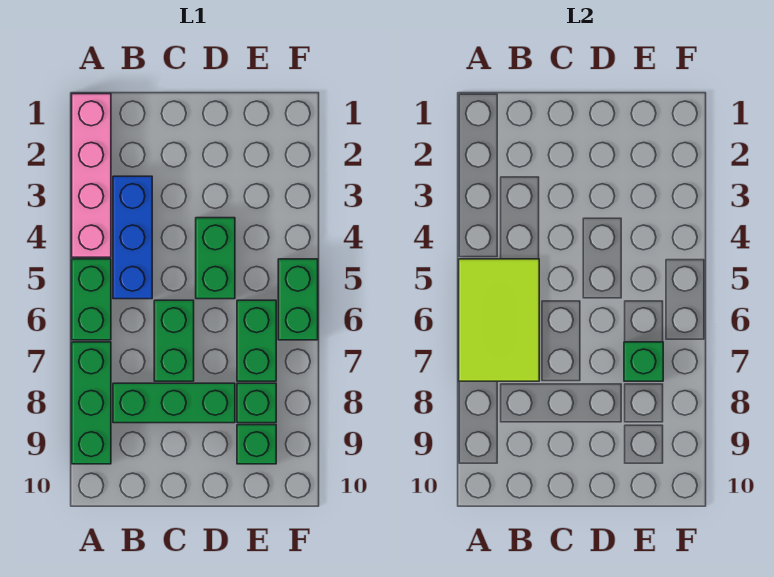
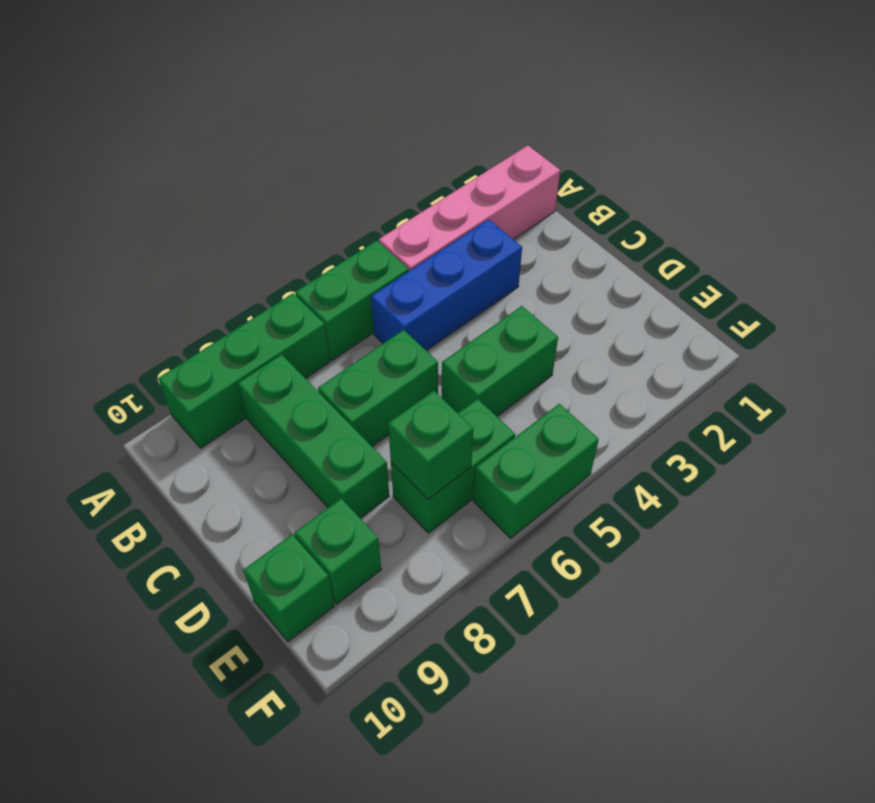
lime 2x3 tile [459,259,539,381] -> none
green 1x1 brick [237,383,276,423] -> green 1x1 brick moved to [244,535,334,642]

